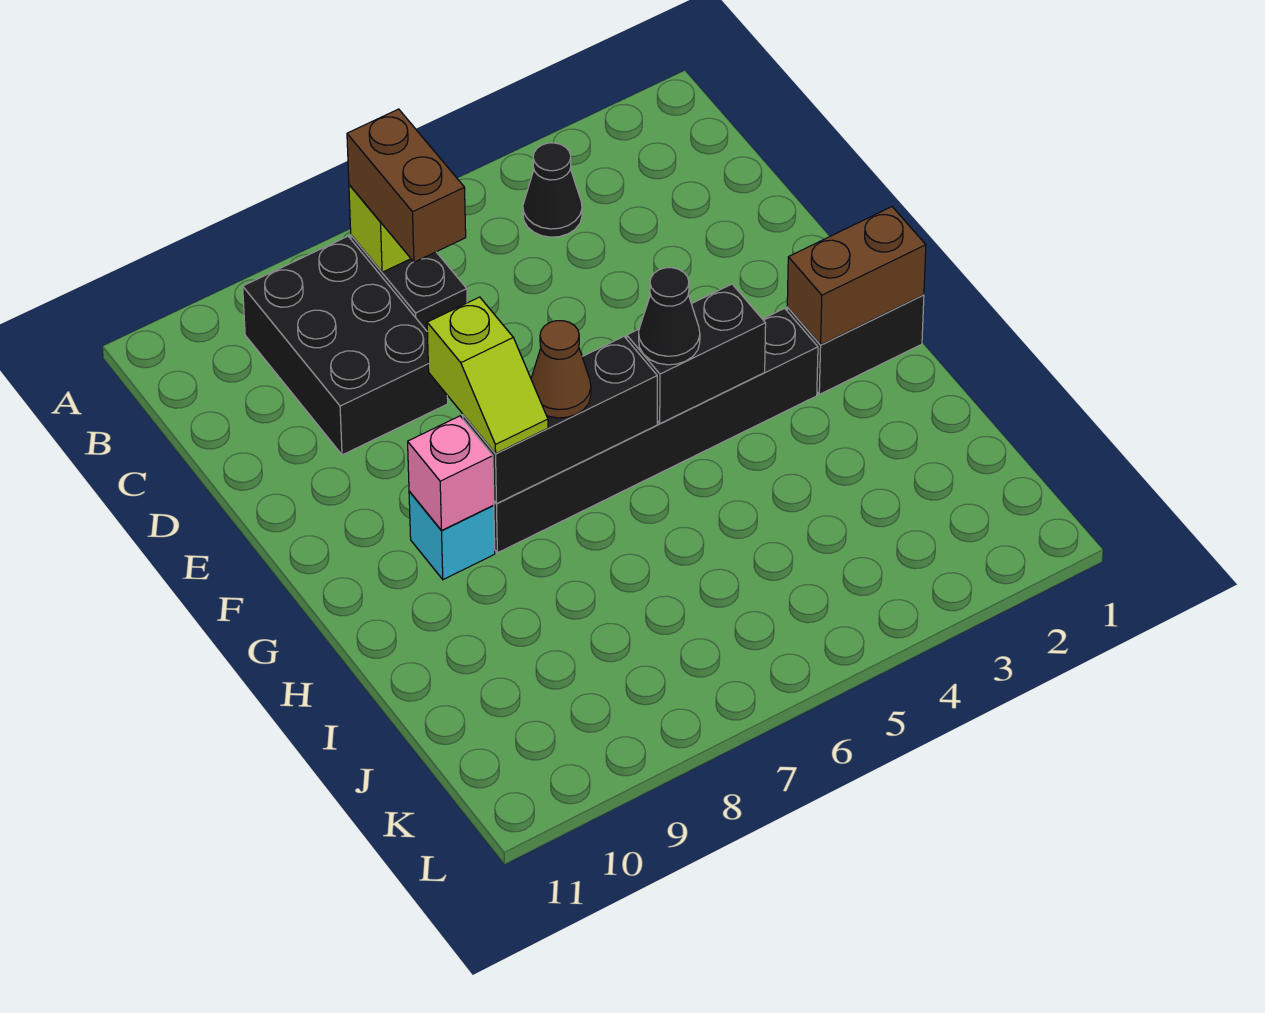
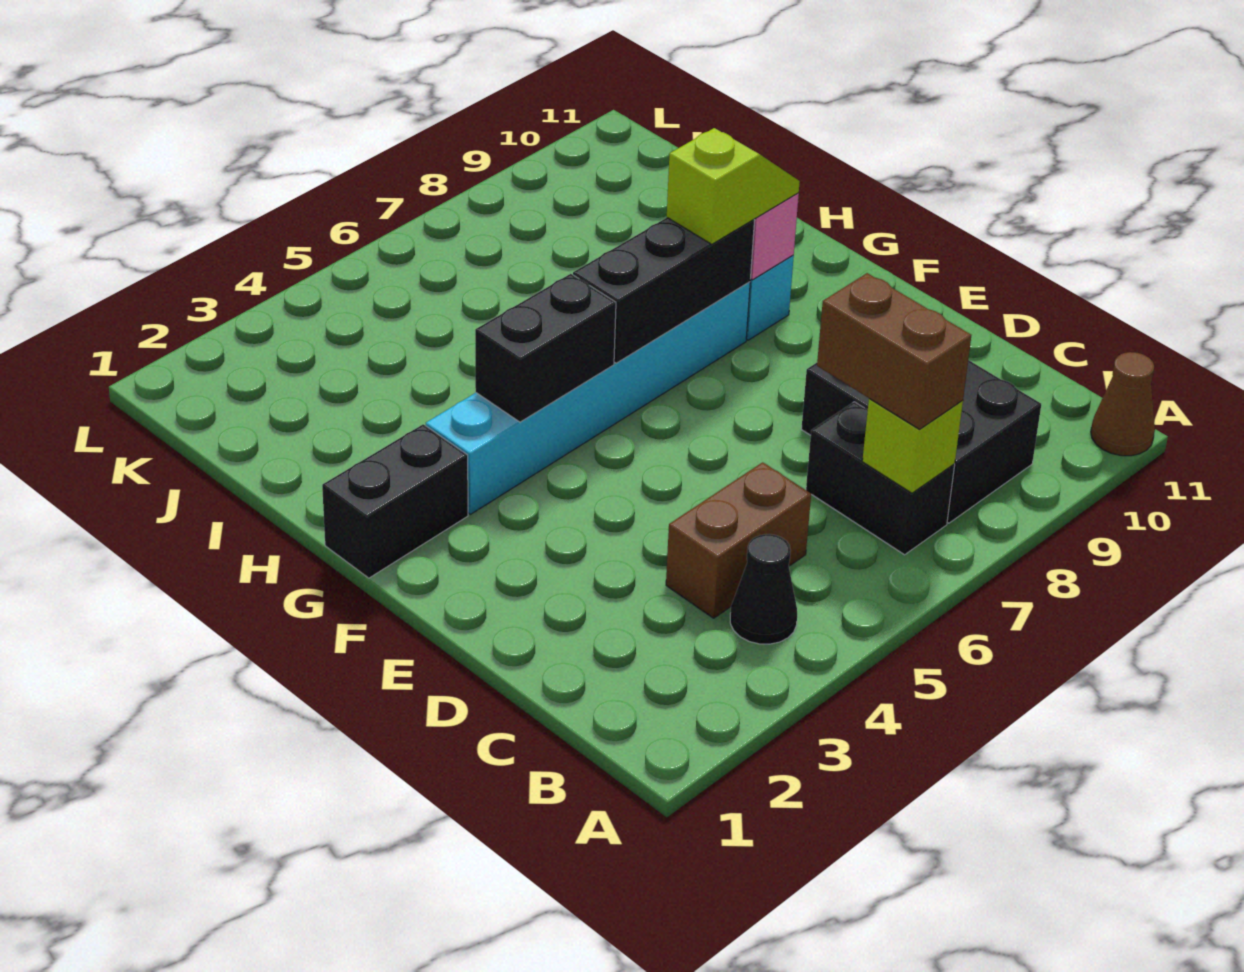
lime 1x2 slope [427,297,548,453] -> lime 1x2 slope turned to [667,128,800,244]
brown 1x2 brick [787,207,926,345] -> brown 1x2 brick moved to [666,462,811,618]
black 1x6 brick [494,308,818,553] -> cyan 1x6 brick [426,282,750,514]
black 1x1 cone [639,268,700,365] -> none
brown 1x1 cone [531,321,591,418] -> brown 1x1 cone moved to [1091,352,1155,456]

